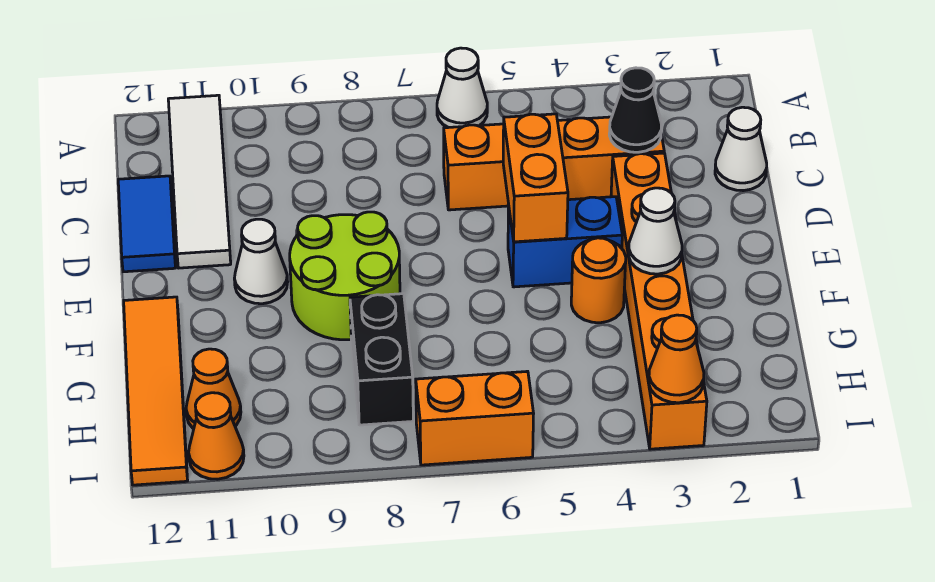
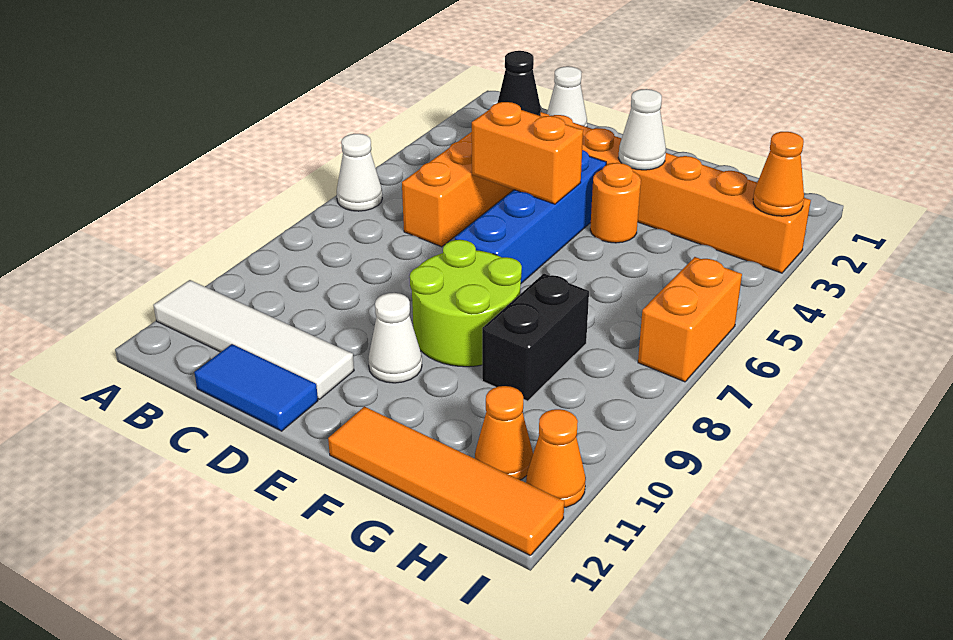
blue 1x2 brick [508,197,622,287] -> blue 1x4 brick [455,150,606,283]
black 1x2 brick [350,294,413,425] -> black 1x2 brick turned to [482,274,589,401]

